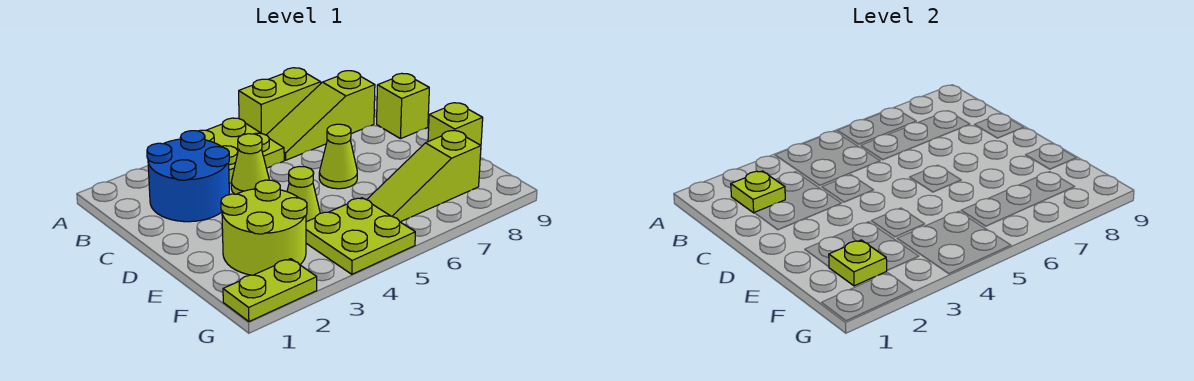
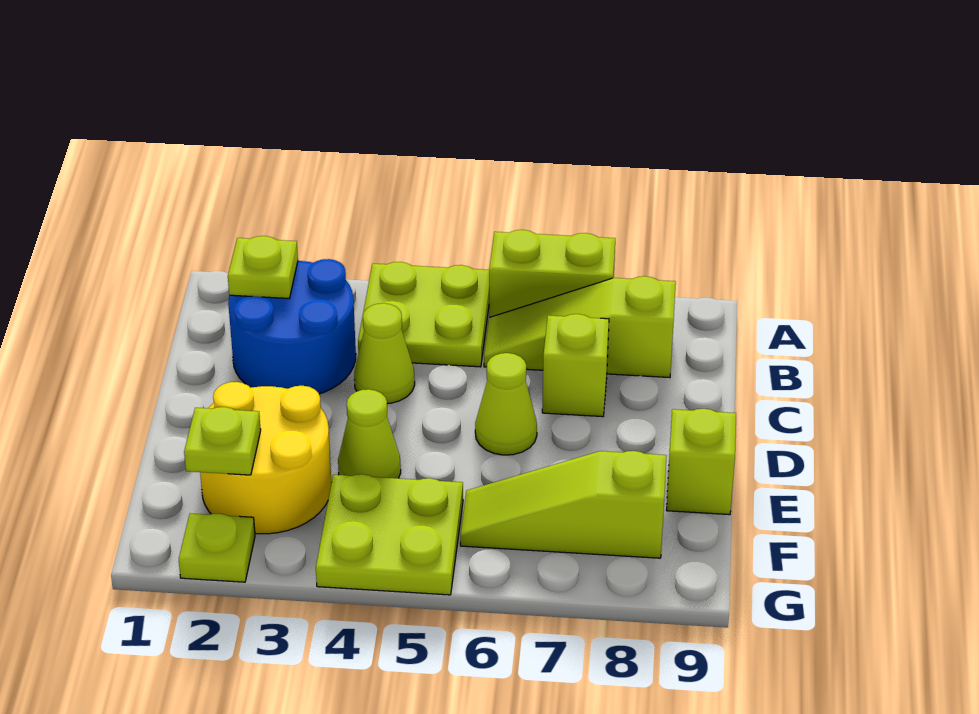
lime 1x1 brick [377,73,429,139] -> lime 1x1 brick moved to [542,314,609,417]
lime 2x2 round brick [221,180,307,275] -> yellow 2x2 round brick [200,382,332,534]
lime 1x2 plate [223,259,317,321] -> lime 1x1 plate [179,513,255,582]

